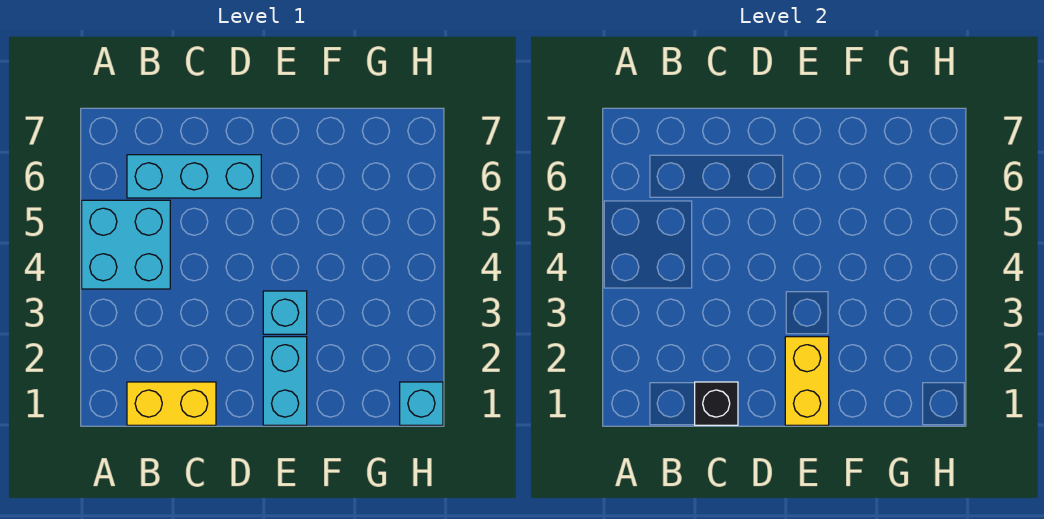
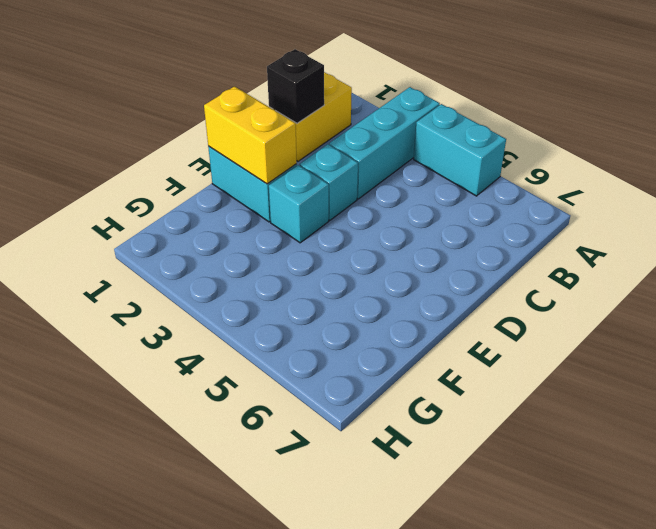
cyan 2x2 brick [82,200,170,289] -> cyan 1x2 brick [414,104,506,196]
cyan 1x3 brick [127,155,261,198] -> cyan 1x3 brick moved to [329,87,440,199]
cyan 1x1 brick [400,382,443,425] -> cyan 1x1 brick moved to [300,144,358,220]

